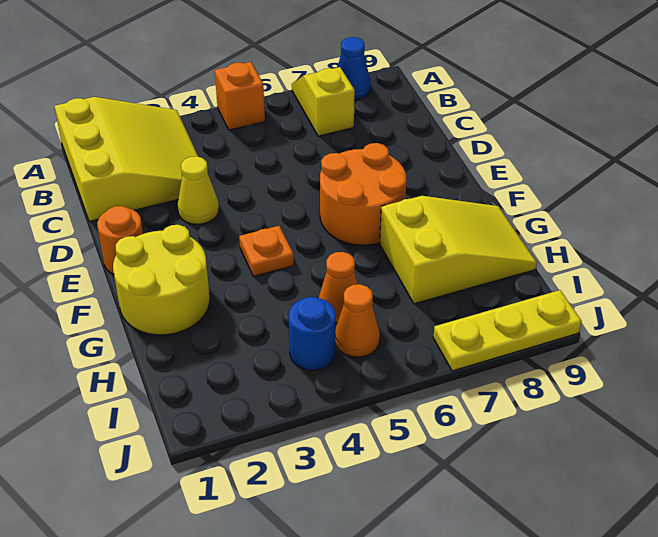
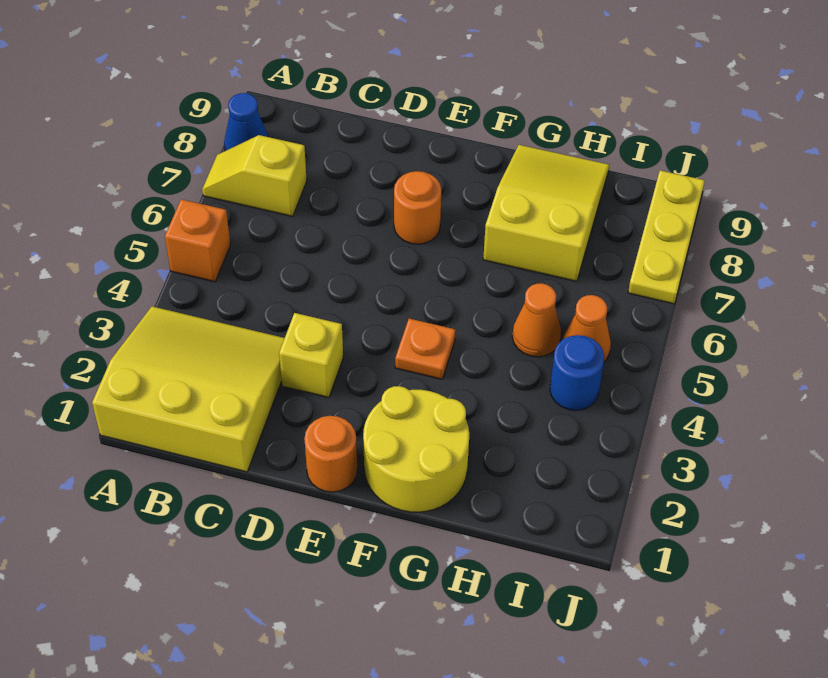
yellow 1x1 cone [177,156,219,224] -> yellow 1x1 brick [279,313,343,398]
orange 2x2 round brick [320,143,406,245] -> orange 1x1 round brick [394,171,441,244]

